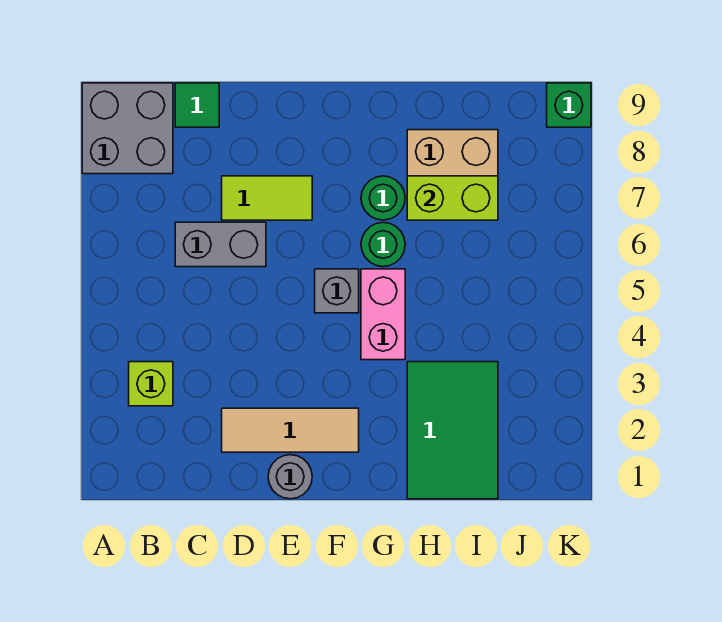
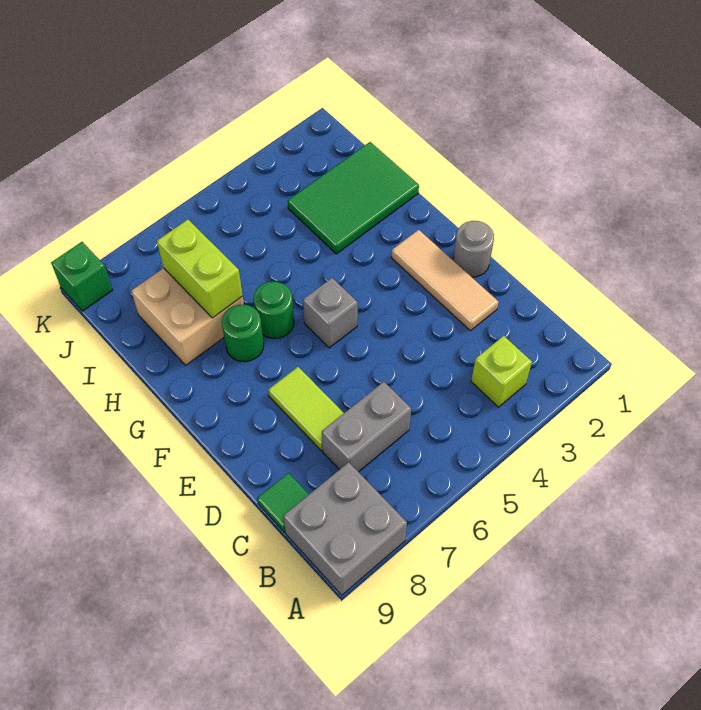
grey 1x2 brick [175,222,266,267] -> grey 1x2 brick turned to [322,382,411,472]
pink 1x2 brick [361,269,405,360] -> none

